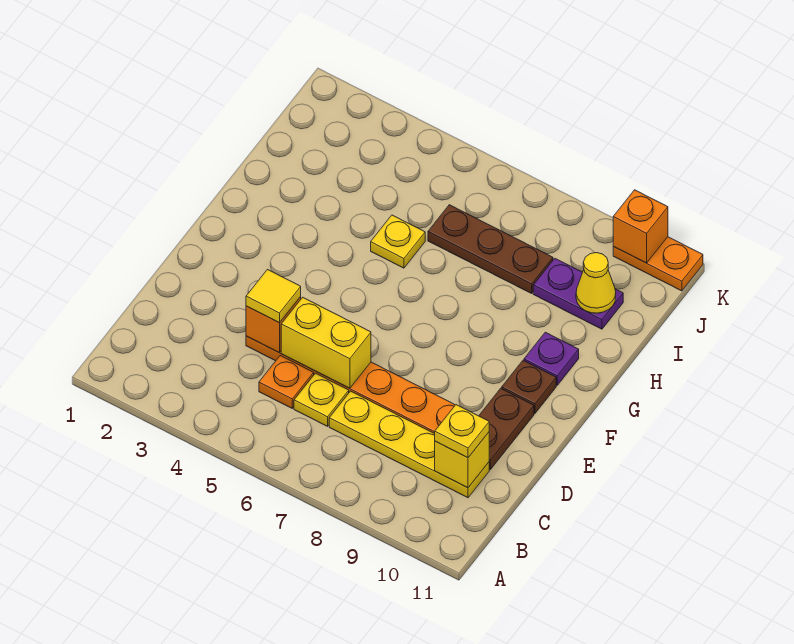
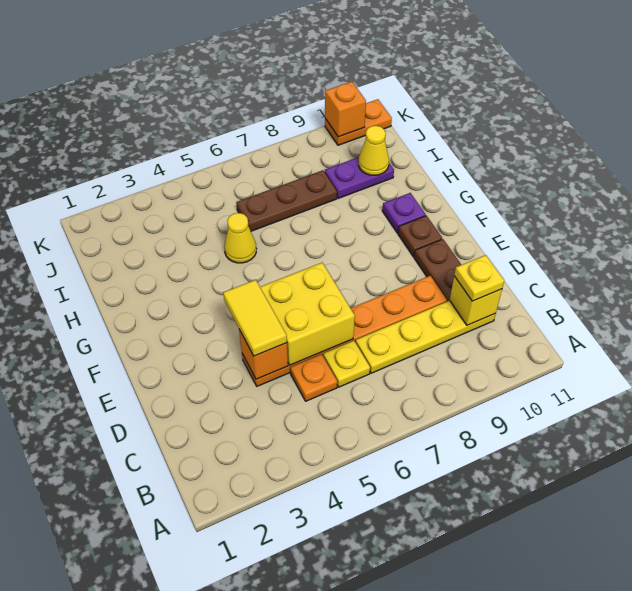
yellow 1x1 tile [246,270,301,323] -> yellow 1x2 tile [223,280,287,356]
yellow 1x2 brick [281,297,371,388] -> yellow 2x2 brick [260,263,355,365]
yellow 1x1 plate [371,215,425,268] -> yellow 1x1 cone [224,213,257,263]

